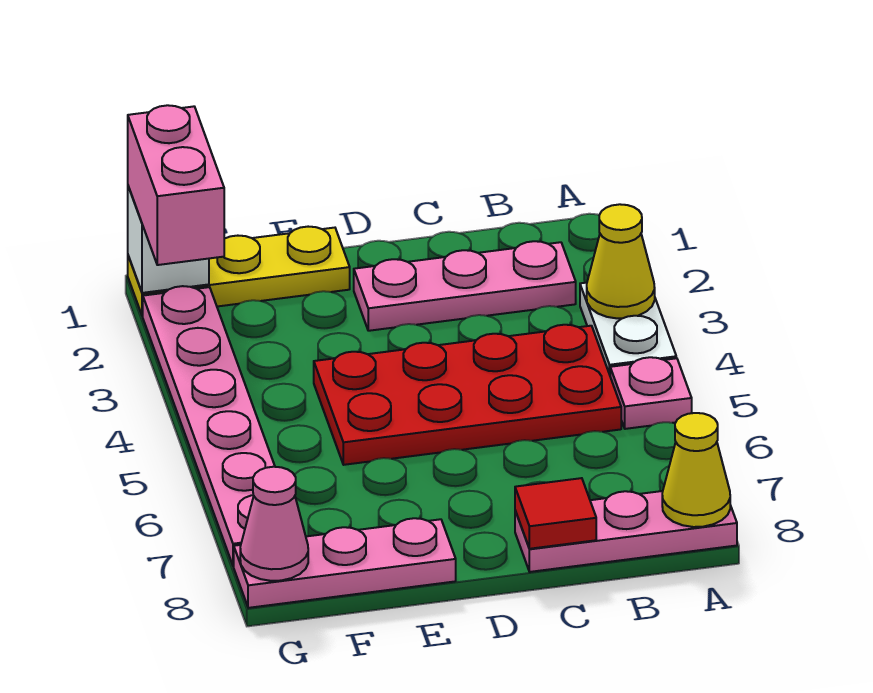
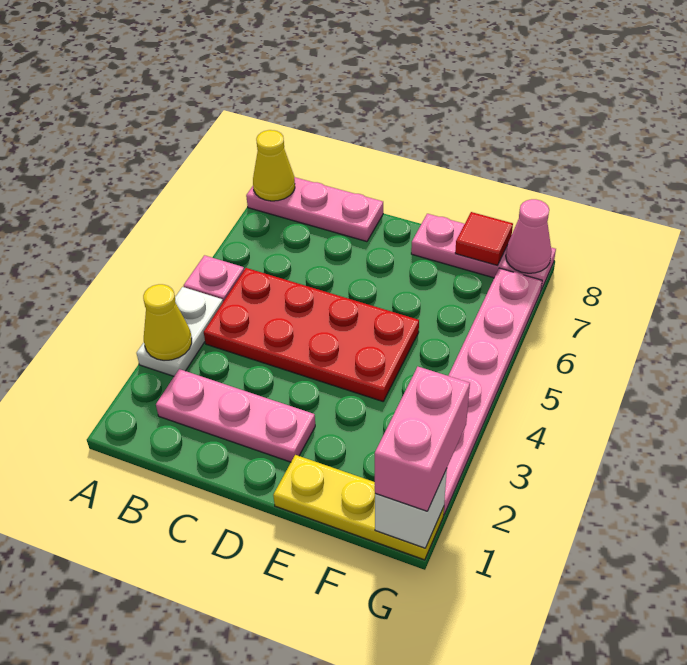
red 1x1 tile [515,478,596,549] -> red 1x1 tile moved to [455,212,513,265]

